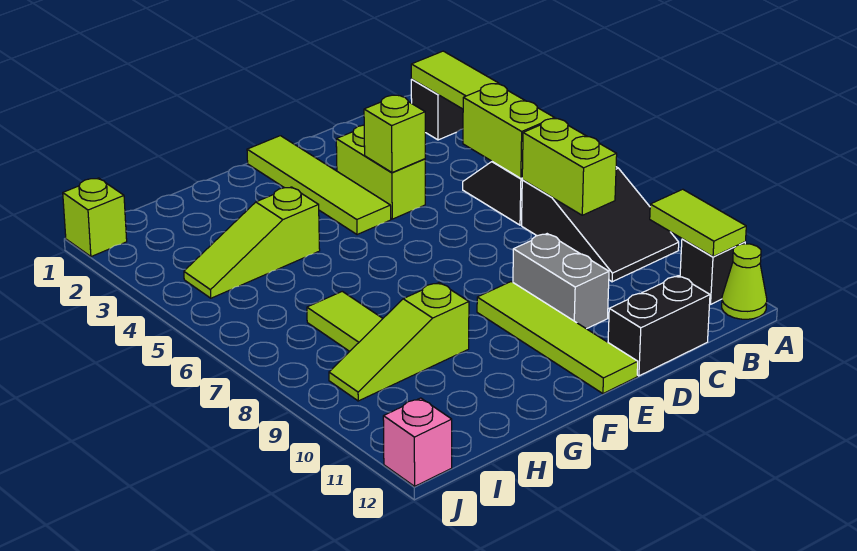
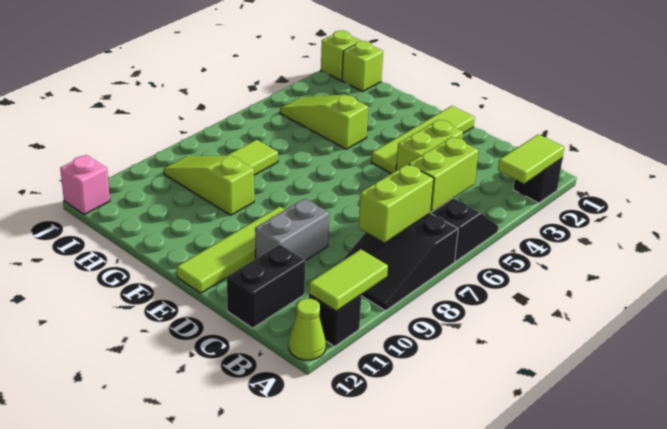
black 1x2 brick [608,276,710,376] -> black 1x2 brick turned to [227,245,305,328]
lime 1x1 brick [364,95,425,172] -> lime 1x1 brick moved to [342,41,383,91]

